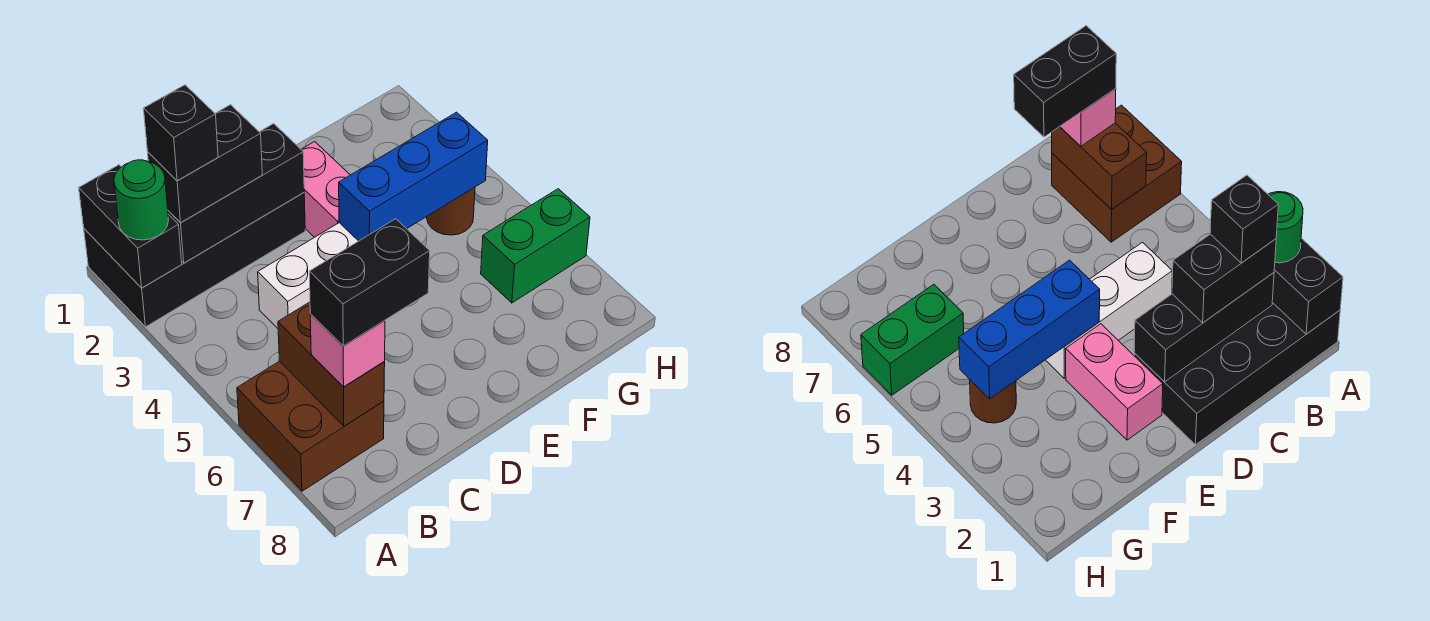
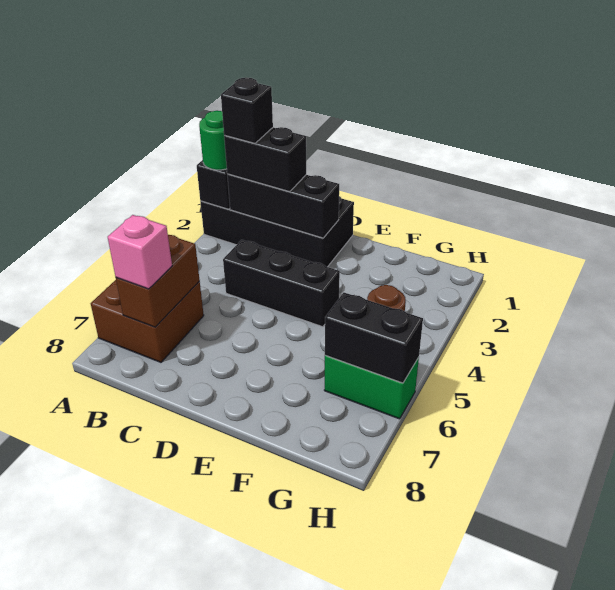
black 1x2 brick [309,219,430,346] -> black 1x2 brick moved to [325,293,423,383]
white 1x3 brick [258,223,358,328] -> black 1x3 brick [223,240,340,327]
pink 1x2 brick [301,141,350,237] -> none
blue 1x3 brick [339,112,488,241] -> none

